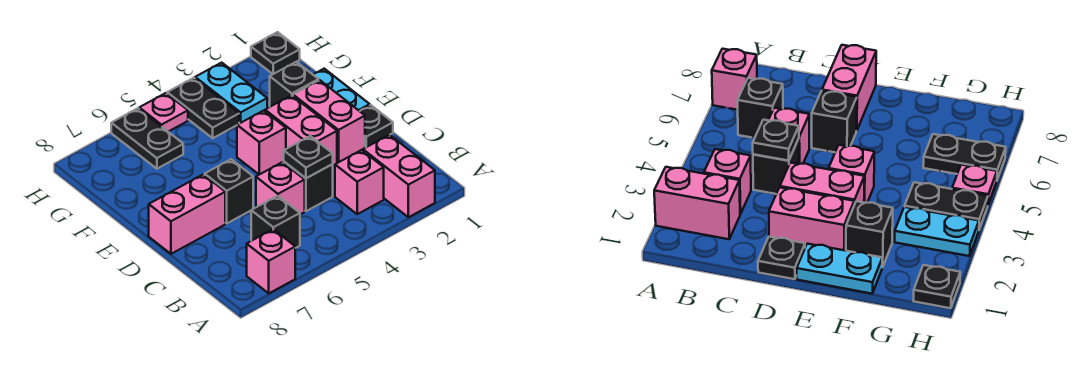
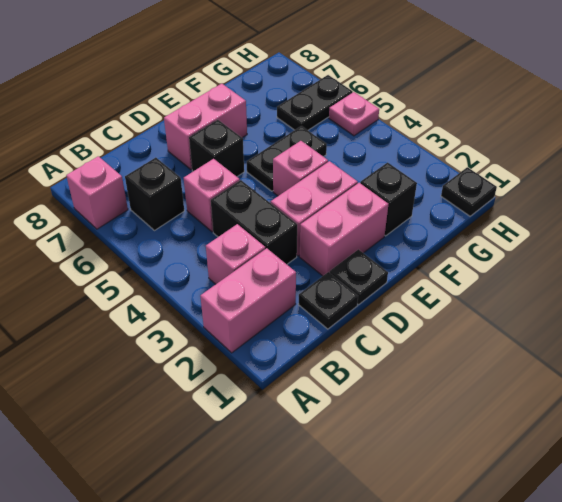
black 1x1 brick [284,162,333,211] -> black 1x2 brick [211,180,297,264]
black 1x1 plate [284,136,333,178] -> black 1x1 plate moved to [298,272,358,329]
pink 1x2 brick [149,175,225,254] -> pink 1x2 brick turned to [164,84,247,170]
cyan 1x2 plate [313,69,370,111] -> none
cyan 1x2 plate [195,63,267,123] -> none
black 1x2 plate [167,78,239,138] -> black 1x2 plate moved to [247,126,327,191]

